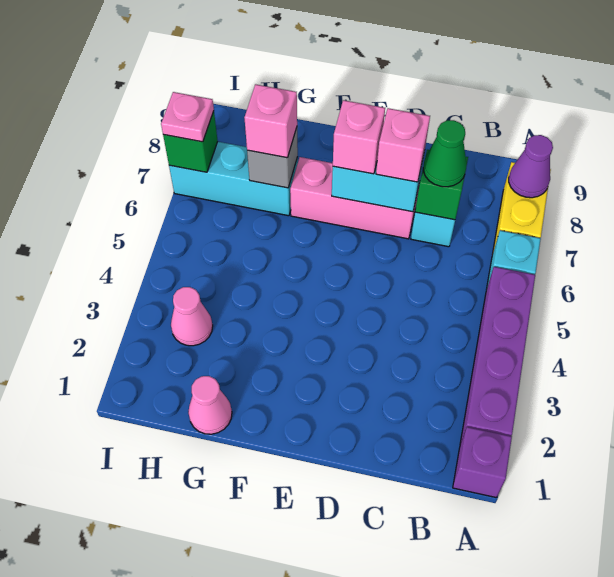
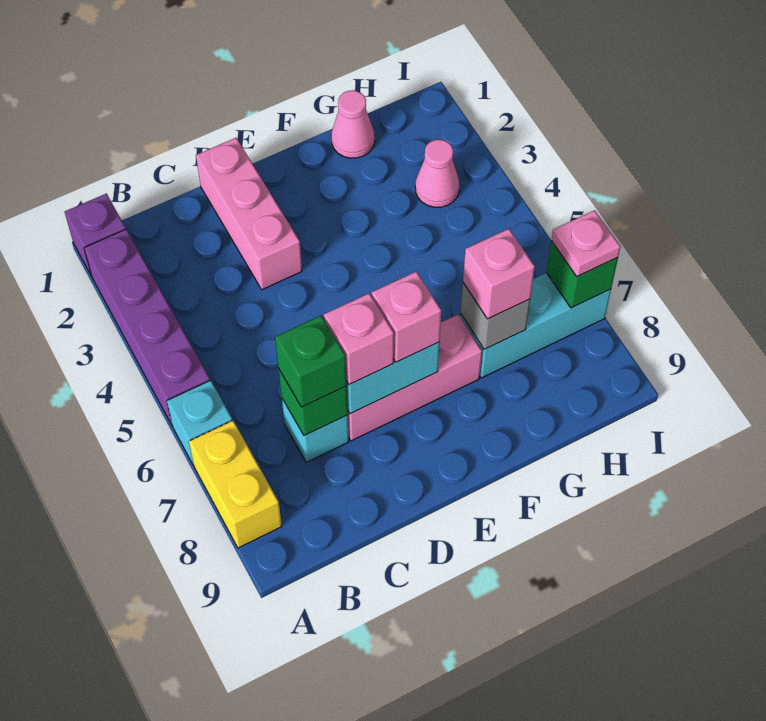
purple 1x1 cone [509,135,553,198] -> none
green 1x1 cone [423,120,466,187] -> green 1x1 brick [275,316,347,407]
none -> pink 1x3 brick [196,138,302,290]

